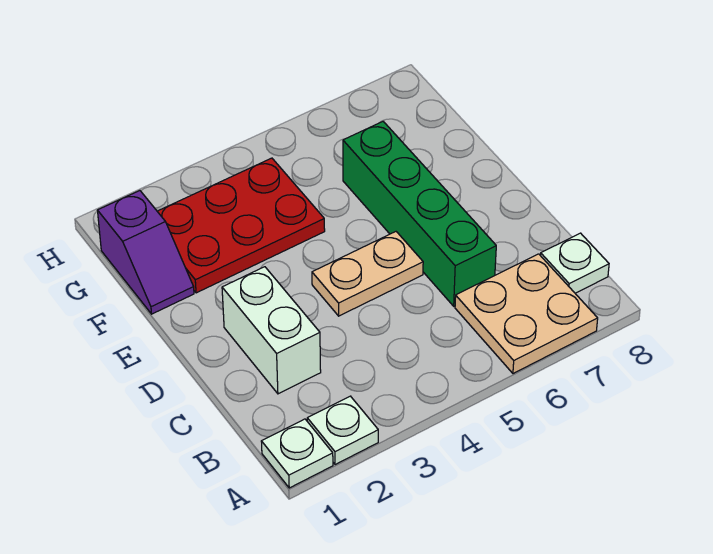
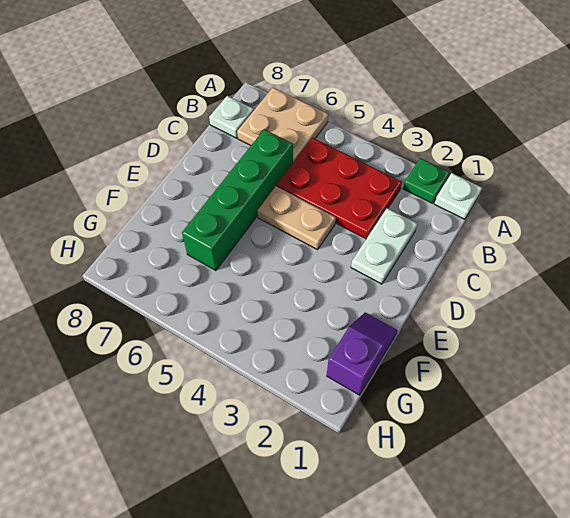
white 1x1 plate [307,396,378,465] -> green 1x1 plate [403,158,450,203]
white 1x2 brick [222,267,321,394] -> white 1x2 plate [351,208,417,284]
red 2x3 plate [157,158,325,293] -> red 2x3 plate moved to [277,138,402,239]

